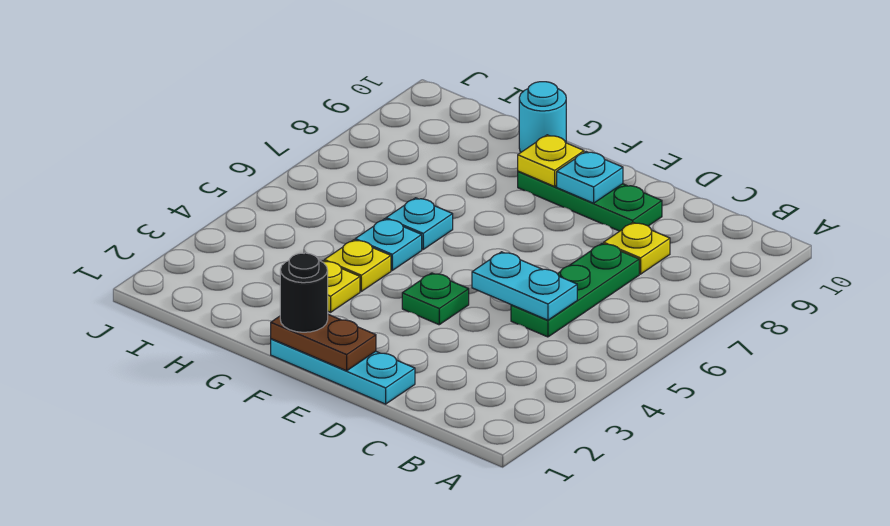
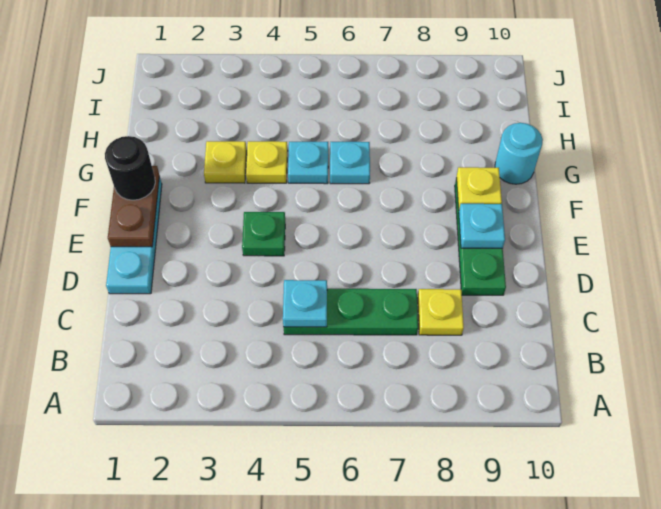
cyan 1x2 plate [472,252,577,320] -> cyan 1x1 plate [283,280,327,327]

